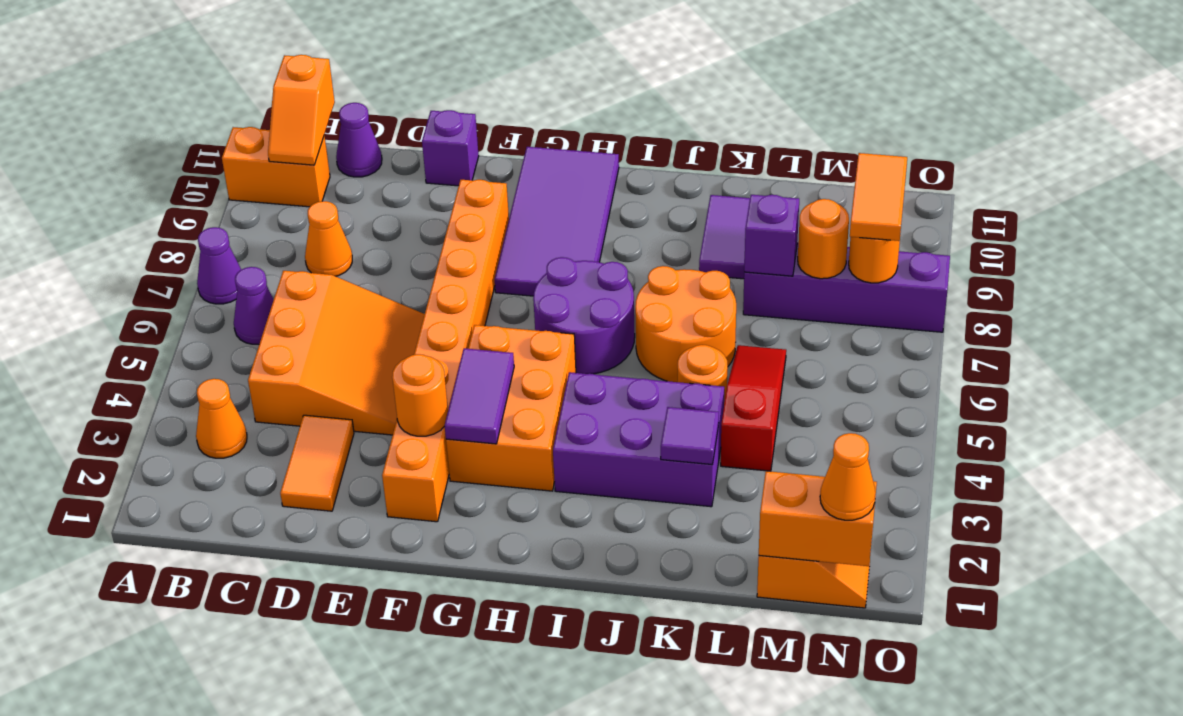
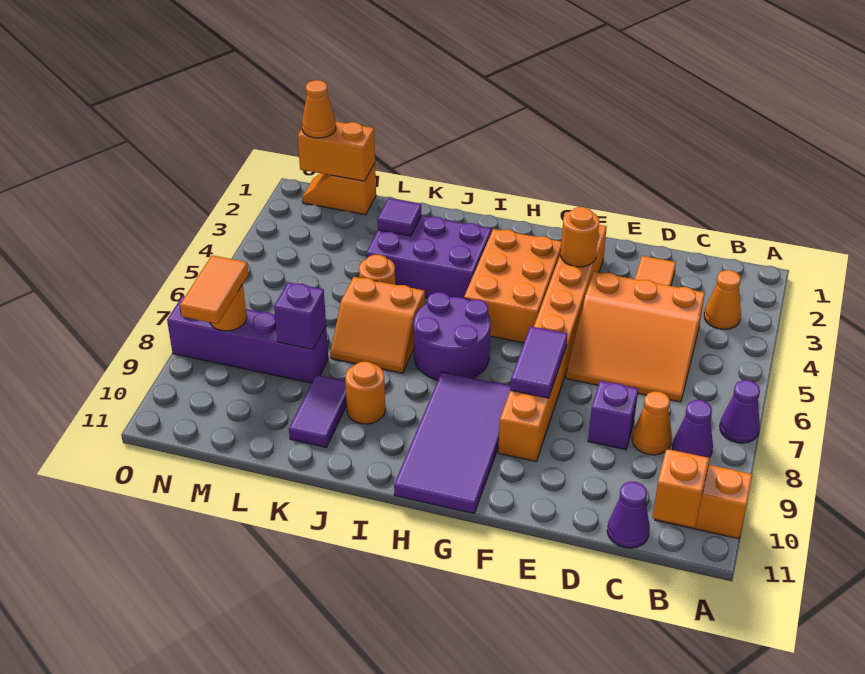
purple 1x1 cone [234,267,274,344] -> purple 1x1 cone moved to [673,400,713,458]
orange 3x3 slope [248,271,425,435] -> orange 3x3 slope turned to [566,272,705,402]
purple 1x1 brick [422,110,479,186] -> purple 1x1 brick moved to [588,381,638,450]
purple 1x2 tile [445,348,514,444] -> purple 1x2 tile moved to [510,326,568,398]
orange 2x2 round brick [635,266,736,382] -> orange 2x2 slope [330,277,425,373]
red 1x3 slope [721,345,786,471] -> none
orange 1x1 round brick [798,199,849,279] -> orange 1x1 round brick moved to [345,362,385,424]

